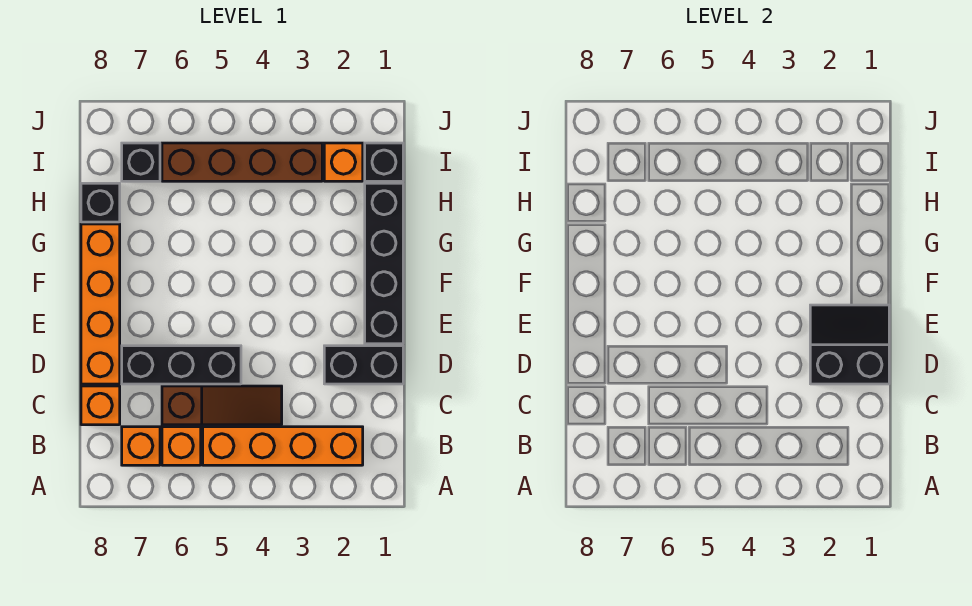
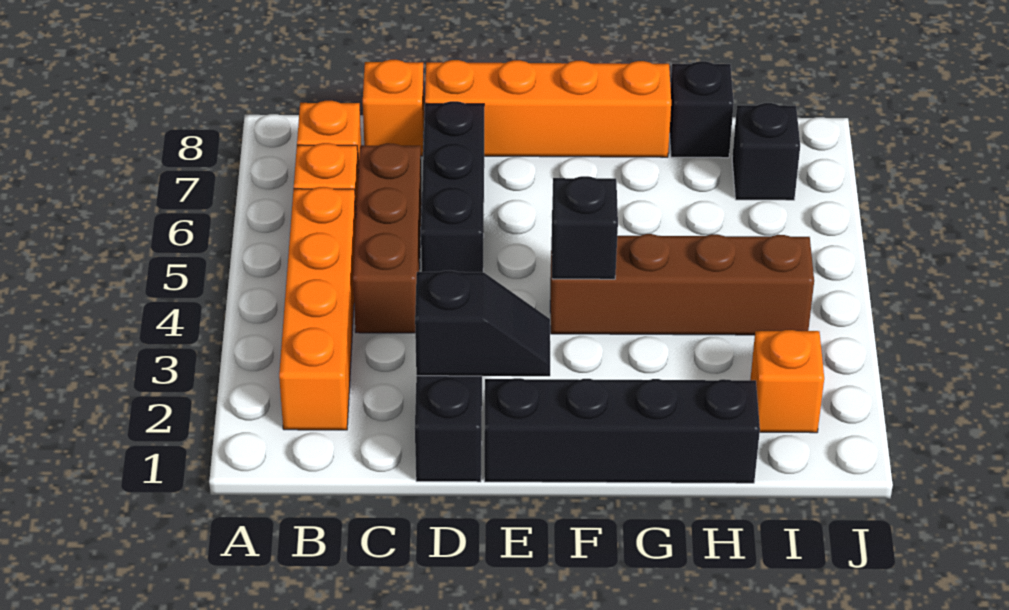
brown 1x3 slope [162,386,282,425] -> brown 1x3 brick [353,143,422,333]
black 2x2 slope [810,305,889,384] -> black 1x2 slope [415,271,550,376]
black 1x1 brick [365,143,403,181] -> black 1x1 brick moved to [552,176,618,279]
brown 1x4 brick [162,143,322,181] -> brown 1x4 brick turned to [550,234,814,335]

